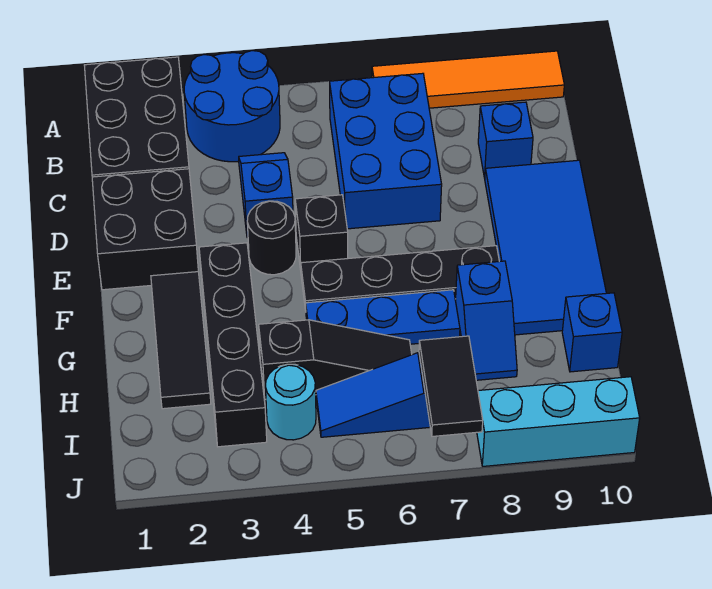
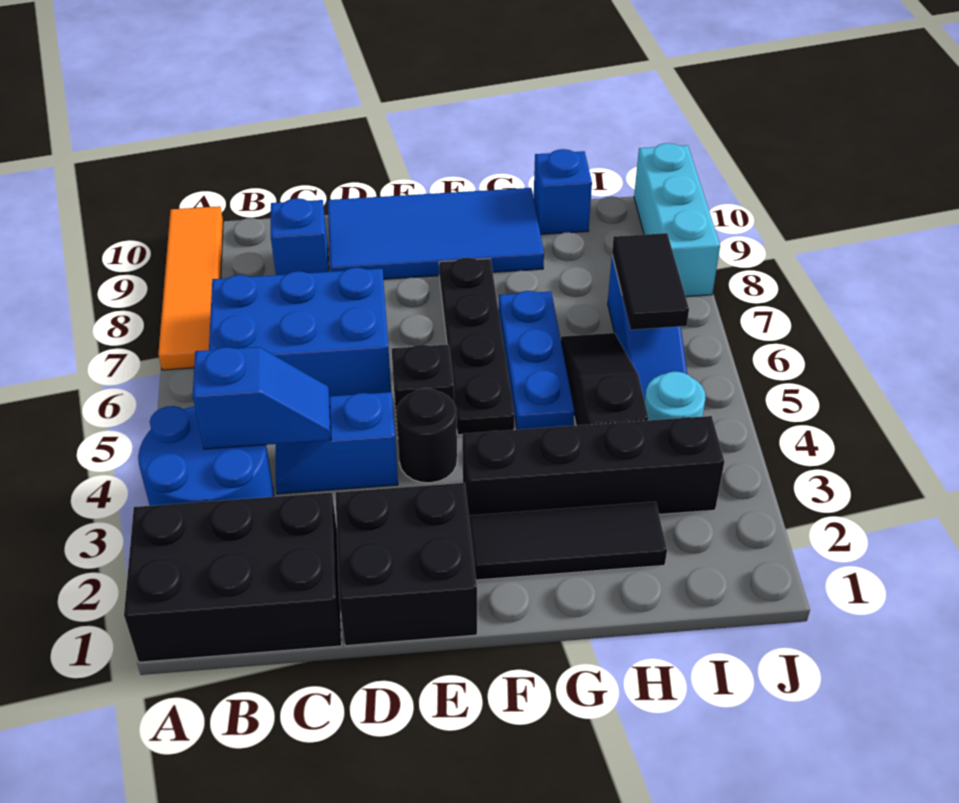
blue 1x2 slope [456,261,517,380] -> blue 1x2 slope moved to [193,347,331,449]
black 1x2 tile [419,336,483,436] -> black 1x2 tile turned to [612,233,689,330]

